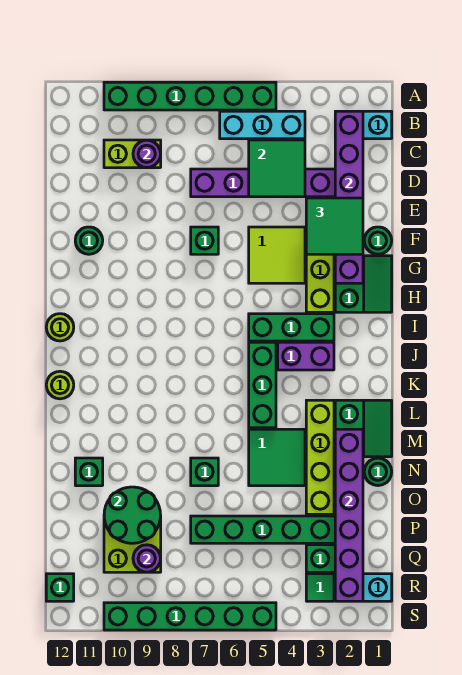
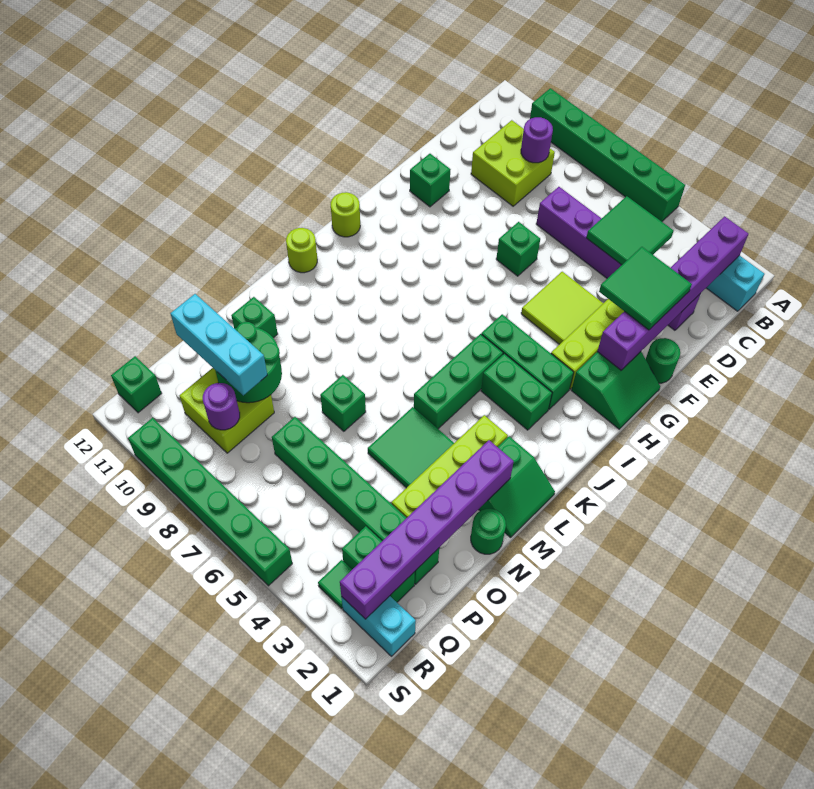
cyan 1x3 brick [220,111,305,139] -> cyan 1x3 brick moved to [170,294,267,395]
lime 1x2 brick [104,140,161,168] -> lime 2x2 brick [471,120,555,206]
green 1x1 round brick [75,227,103,254] -> green 1x1 brick [410,154,451,207]
purple 1x2 brick [278,342,334,370] -> green 1x2 brick [481,354,552,430]

